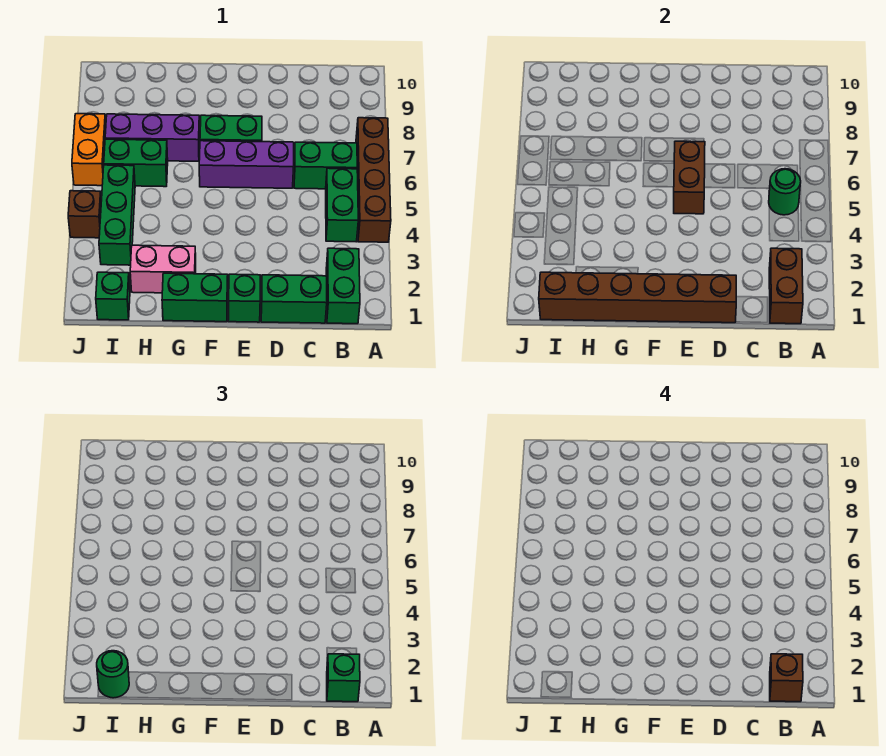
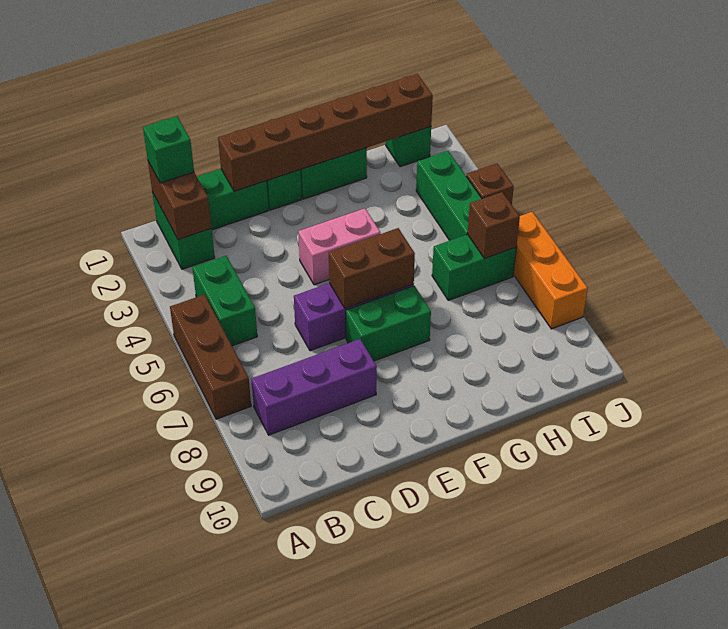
brown 1x4 brick [356,118,391,242] -> brown 1x3 brick [170,295,251,419]
brown 1x1 brick [770,654,803,702] -> brown 1x1 brick moved to [468,192,520,258]
green 1x1 round brick [769,169,801,215] -> none
green 1x2 brick [294,142,357,189] -> none
brown 1x2 brick [674,141,705,214] -> brown 1x2 brick turned to [329,228,415,308]
pink 1x2 brick [130,245,196,293] -> pink 1x2 brick moved to [298,208,380,285]
purple 1x3 brick [105,114,200,161] -> purple 1x3 brick moved to [251,339,377,435]
green 1x1 round brick [97,651,129,698] -> none
orange 1x2 brick [72,114,106,186] -> orange 1x3 brick [513,212,588,329]

